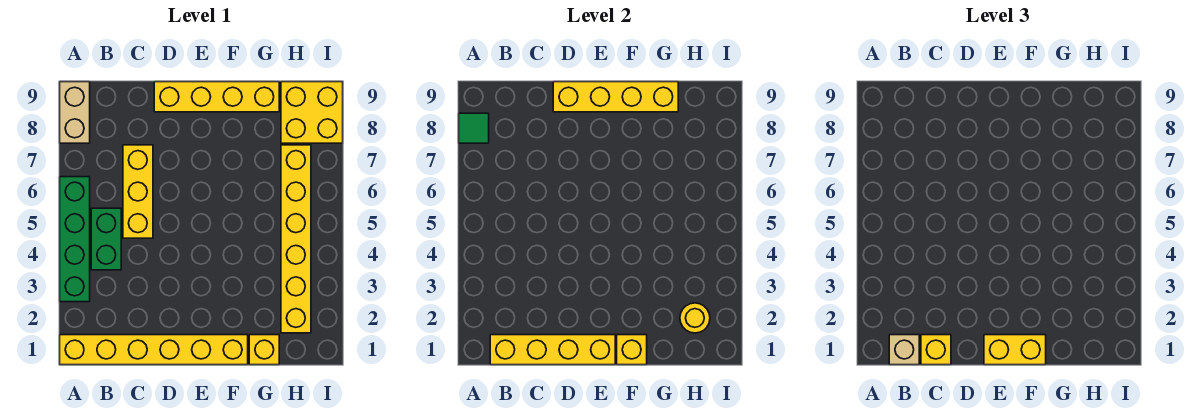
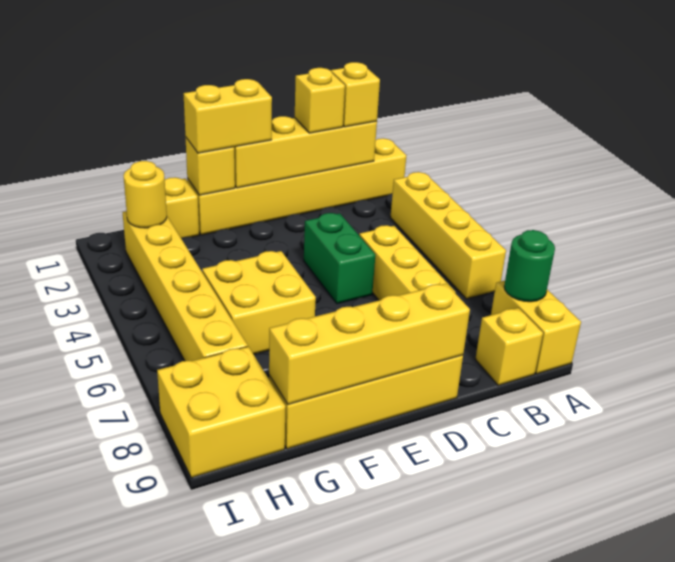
green 1x4 brick [60,177,90,302] -> yellow 1x4 brick [390,172,506,299]
tan 1x2 brick [60,82,90,143] -> yellow 1x2 brick [491,281,581,374]
green 1x1 tile [459,113,489,143] -> green 1x1 round brick [504,230,555,302]
tan 1x1 brick [889,335,919,365] -> yellow 1x1 brick [331,62,380,127]
green 1x2 brick [91,208,121,270] -> green 1x2 brick moved to [304,213,375,304]
none -> yellow 1x1 brick [475,308,543,385]
none -> yellow 2x2 brick [202,251,316,354]

